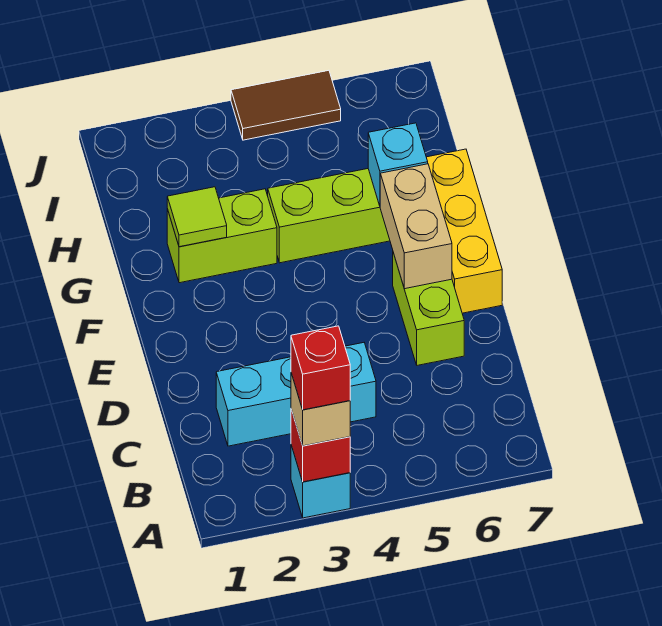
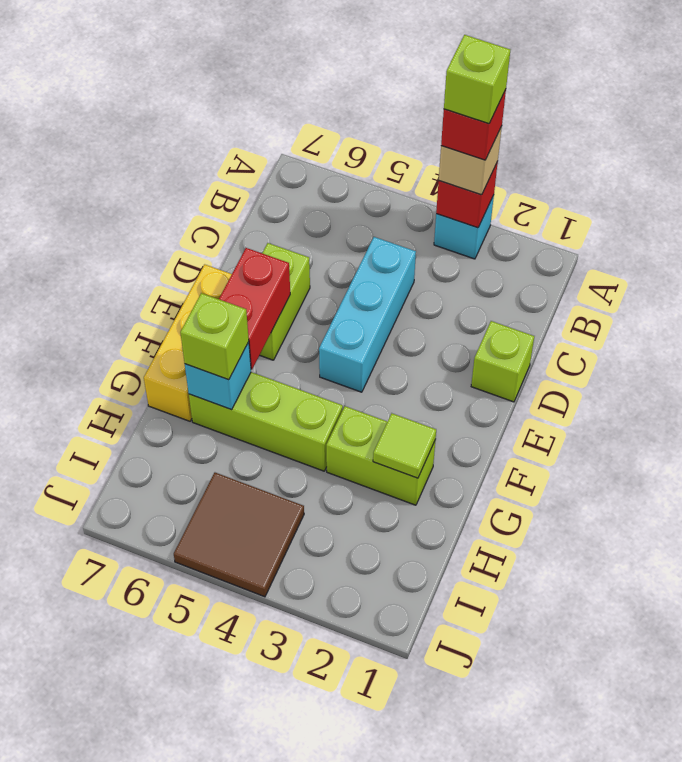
none -> lime 1x1 brick [444,35,510,124]
cyan 1x3 brick [216,343,376,446] -> cyan 1x3 brick turned to [319,237,416,392]
none -> lime 1x1 brick [471,321,534,402]
tan 1x2 brick [380,164,452,289] -> red 1x2 brick [219,248,290,370]
none -> lime 1x1 brick [180,293,249,380]
brown 1x2 tile [231,70,341,140] -> brown 2x2 tile [174,473,304,597]

